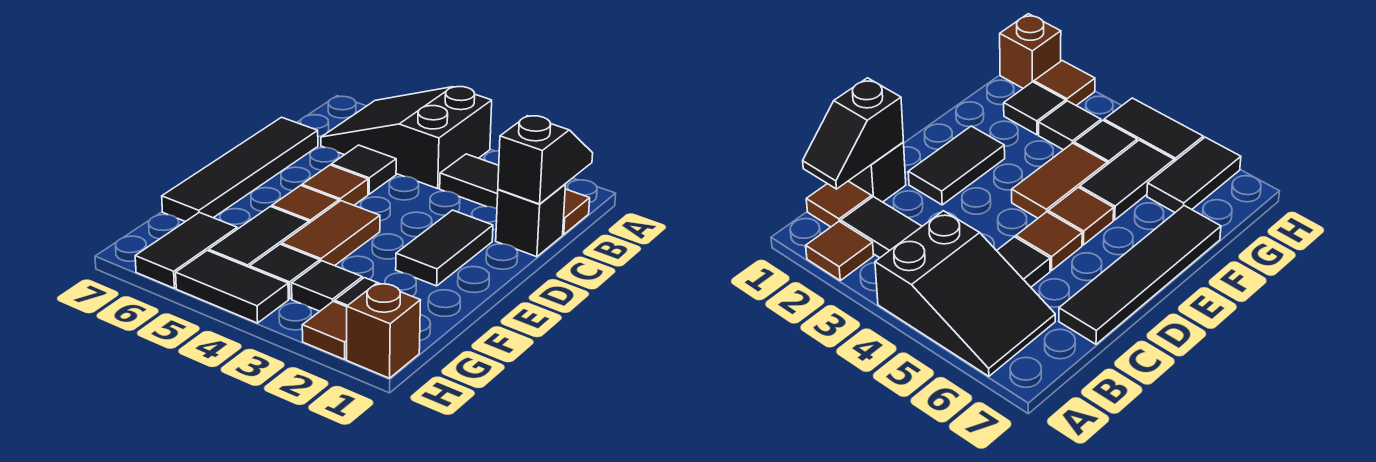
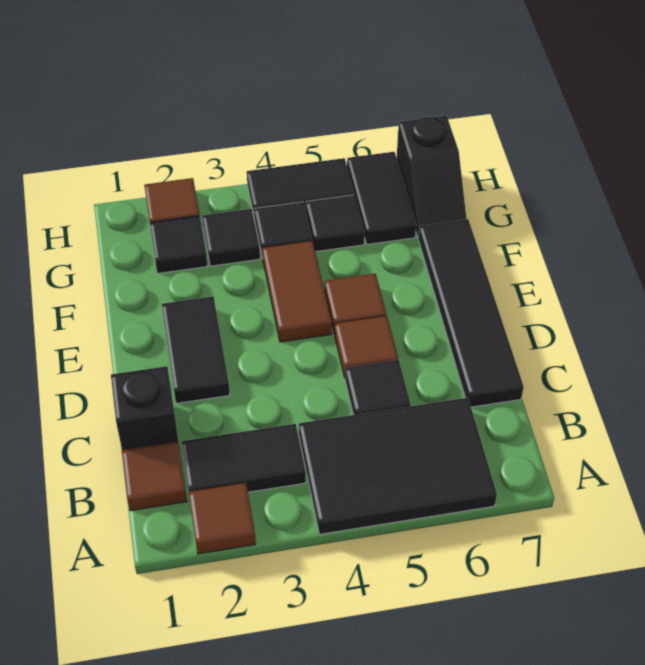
black 2x3 slope [321,87,492,189] -> black 2x3 tile [299,398,497,534]
black 1x2 slope [498,116,593,204] -> black 1x2 slope moved to [397,116,466,237]
black 1x2 tile [209,207,309,267] -> black 1x1 tile [306,195,364,252]
brown 1x1 brick [347,283,421,378] -> none

